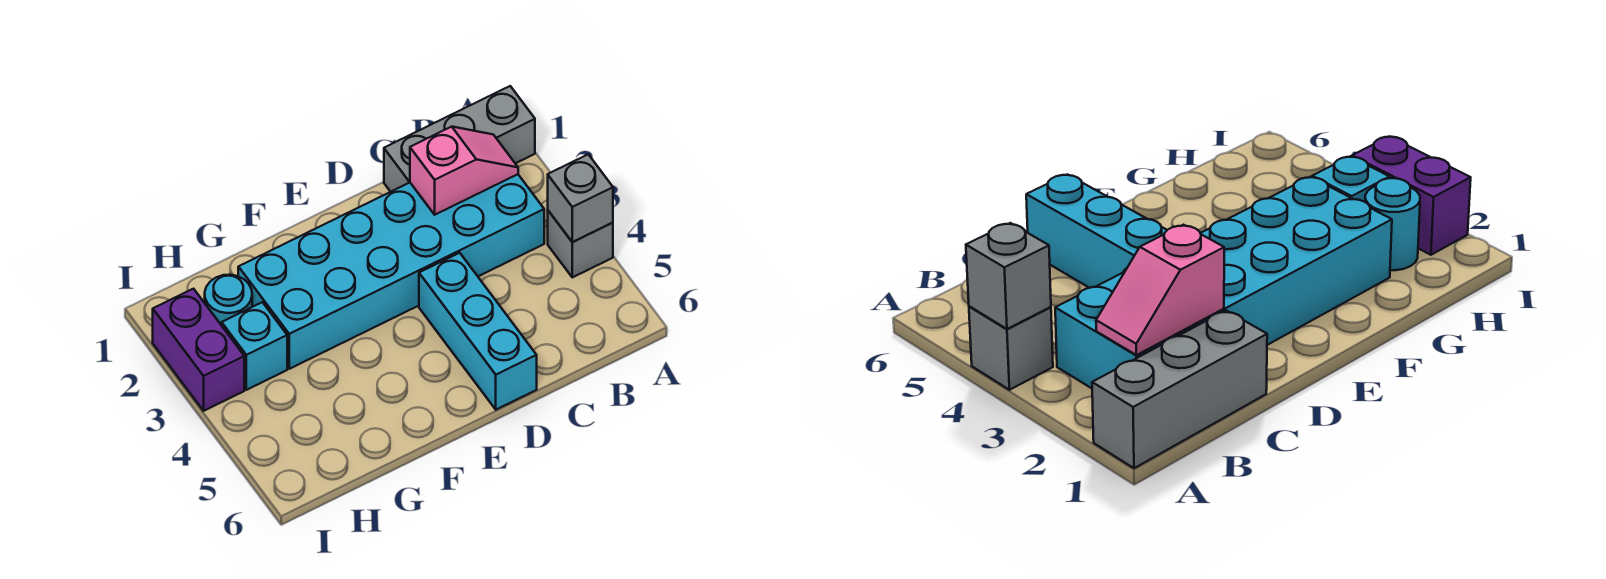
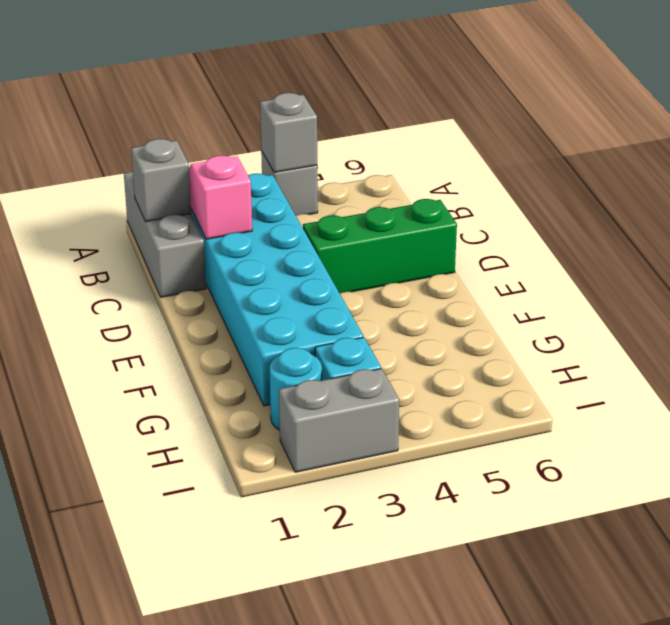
none -> grey 1x1 brick [131,139,191,222]
cyan 1x3 brick [419,253,537,410] -> green 1x3 brick [303,199,457,293]
purple 1x2 brick [153,289,244,411] -> grey 1x2 brick [279,369,399,472]

